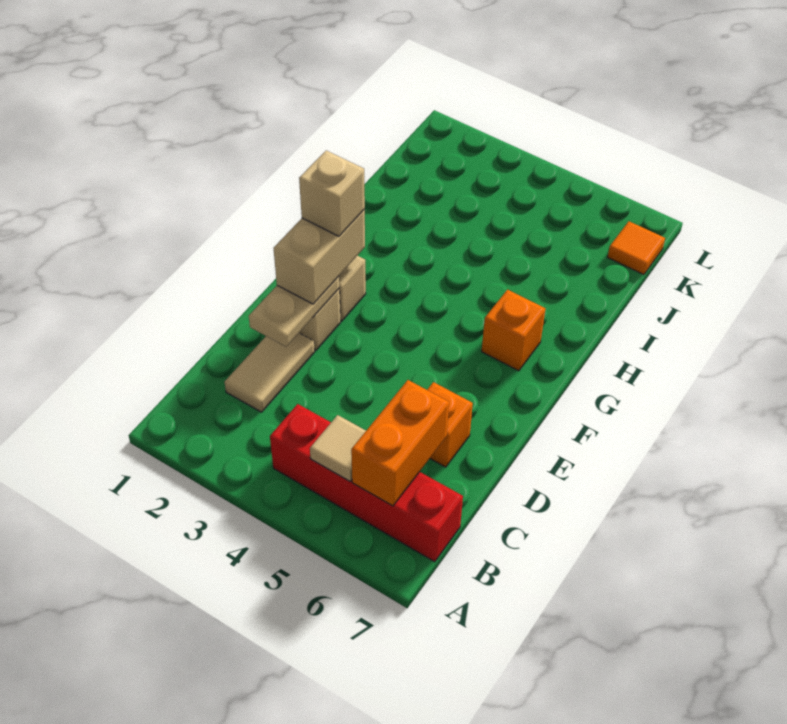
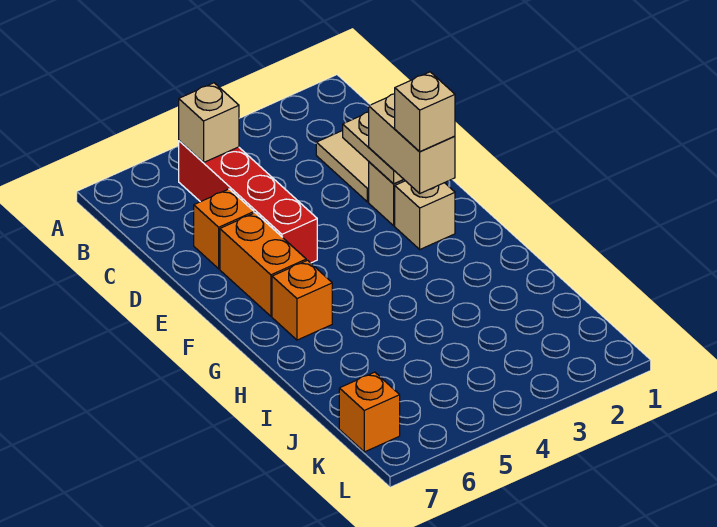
red 1x4 brick [270,404,463,562] -> red 1x4 brick turned to [179,141,317,263]
tan 1x1 tile [310,415,366,481] -> tan 1x1 brick [179,83,239,163]
orange 1x2 brick [351,380,449,506] -> orange 1x2 brick moved to [220,213,306,316]
orange 1x1 tile [608,221,665,275] -> orange 1x1 brick [339,372,400,452]

